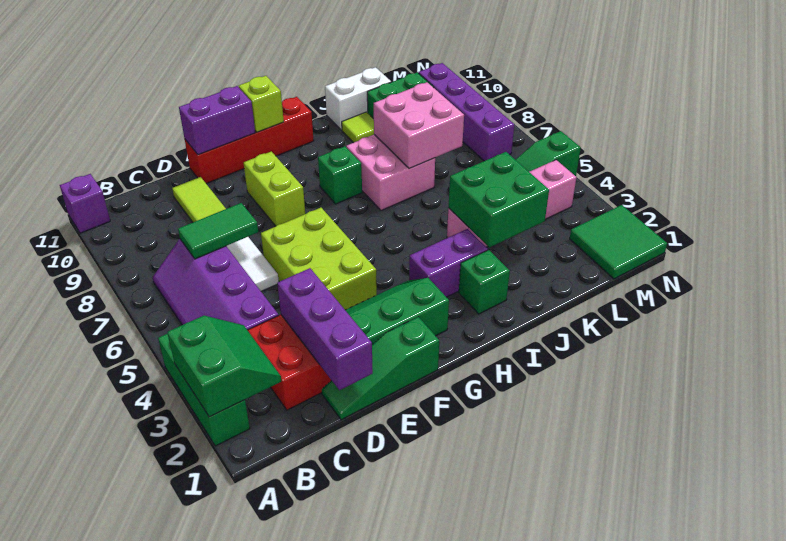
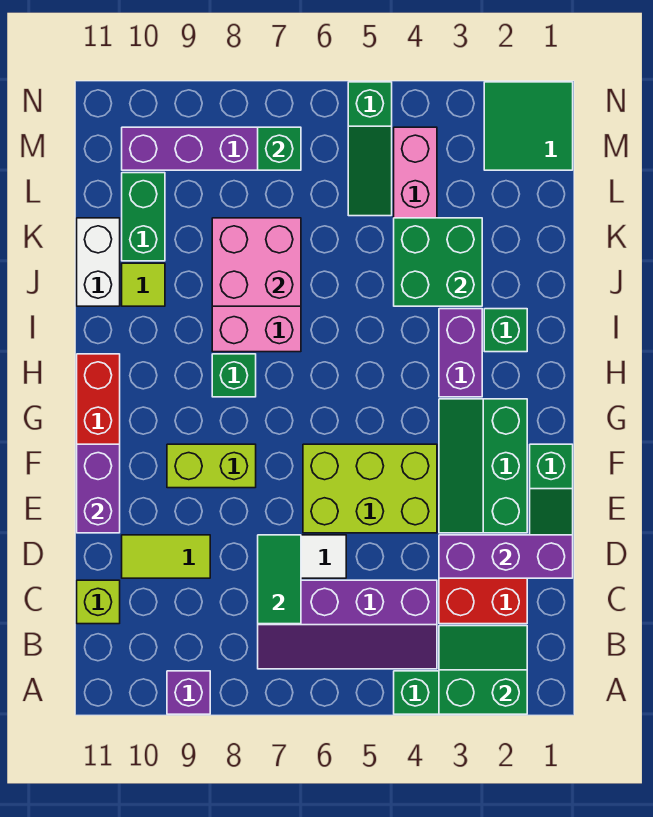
purple 1x1 brick [60,174,110,233] -> purple 1x1 brick moved to [167,671,210,714]
lime 1x1 brick [239,76,284,132] -> lime 1x1 brick moved to [77,580,120,624]
none -> green 1x1 brick [258,127,301,170]

